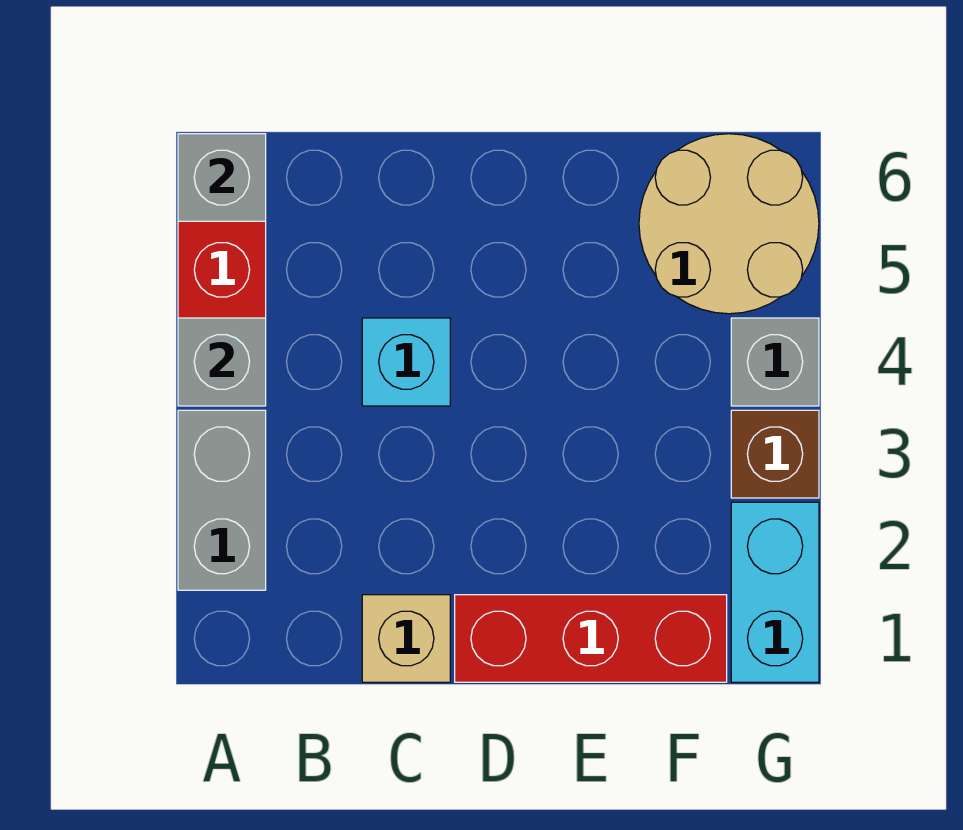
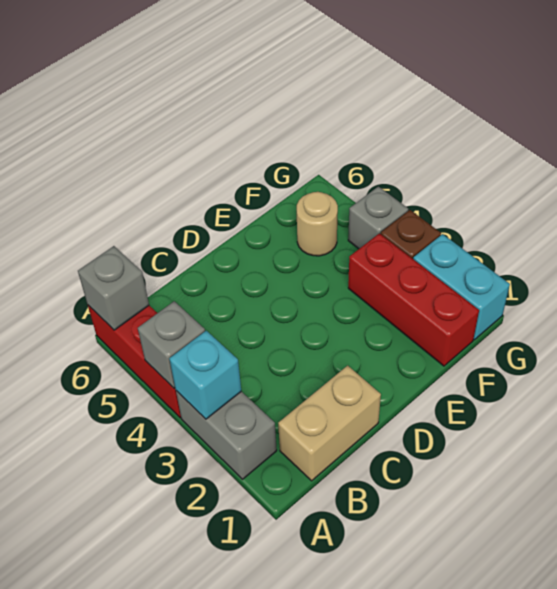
tan 1x1 brick [362,595,450,682] -> tan 1x2 brick [278,366,381,481]
cyan 1x1 brick [362,318,450,406] -> cyan 1x1 brick moved to [169,331,241,419]
red 1x3 brick [455,595,727,682] -> red 1x3 brick turned to [348,233,479,366]
tan 2x2 round brick [639,134,819,314] -> tan 1x1 round brick [297,192,338,256]

